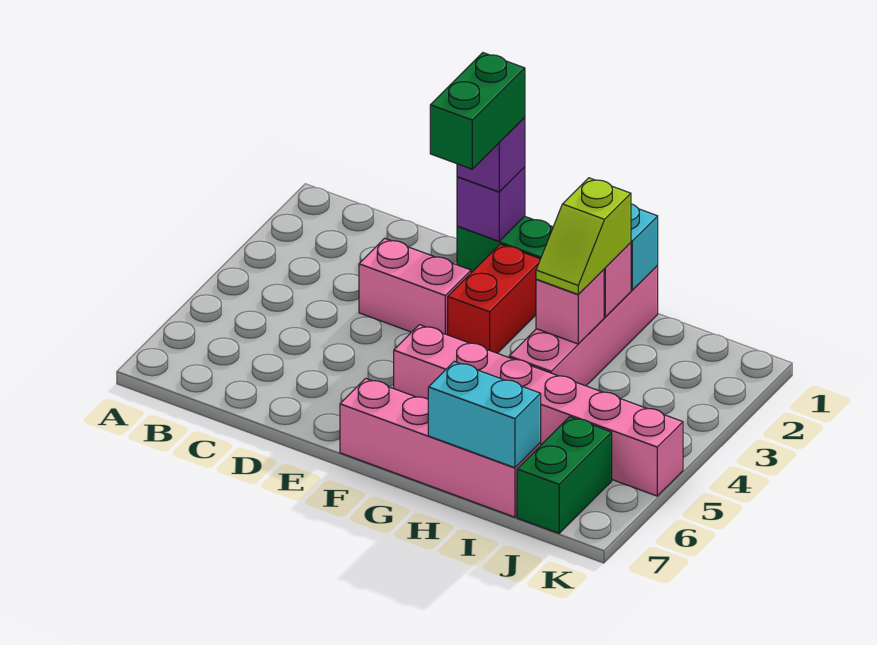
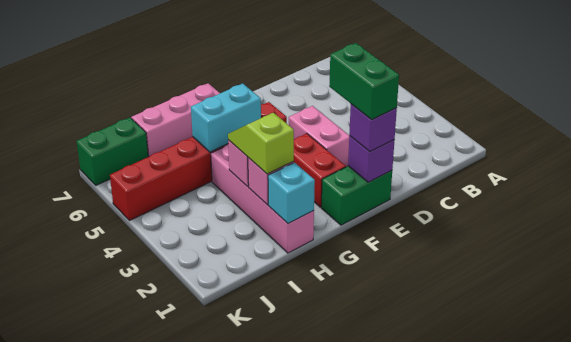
pink 1x2 brick [359,238,471,335] -> pink 1x2 brick turned to [289,106,349,167]
pink 1x6 brick [394,325,683,496] -> red 1x6 brick [110,102,287,221]
pink 1x4 brick [340,378,541,517] -> pink 1x3 brick [131,83,220,157]
cyan 1x2 brick [428,362,541,468] -> cyan 1x2 brick moved to [191,83,261,152]
green 1x2 brick [517,417,612,533] -> green 1x2 brick turned to [76,118,148,185]

